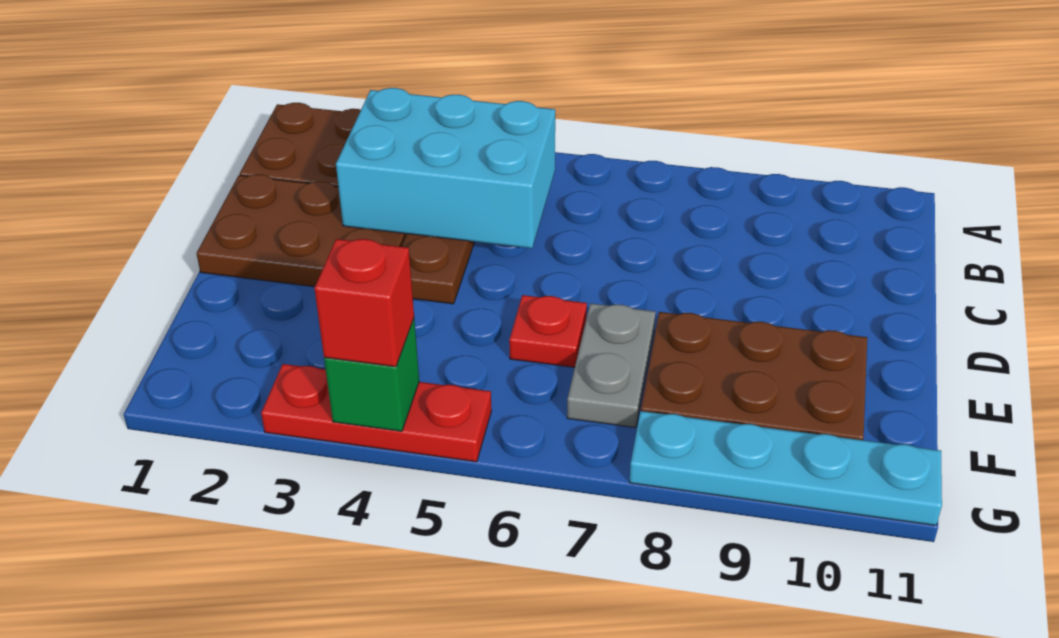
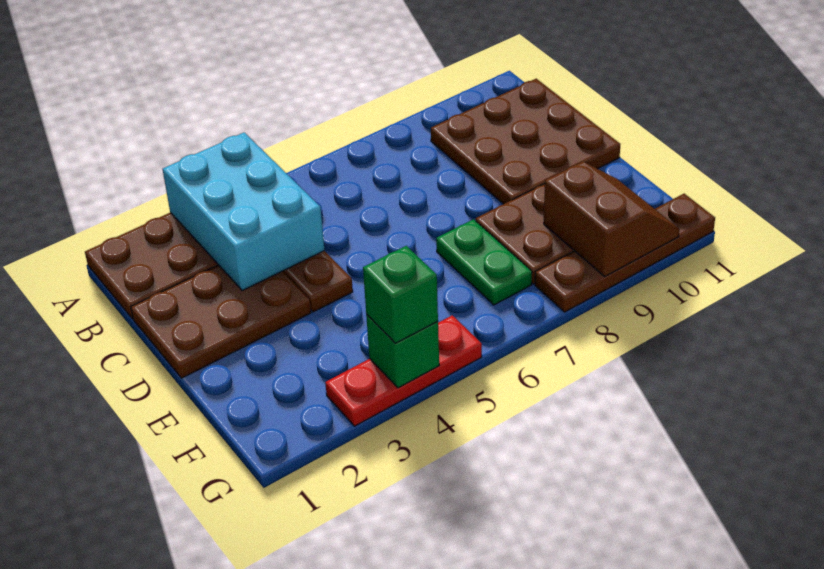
cyan 2x3 brick [336,88,555,248] -> cyan 2x3 brick turned to [163,133,325,291]
none -> brown 3x3 plate [431,79,620,204]
red 1x1 plate [509,295,587,367] -> none
grey 1x2 plate [567,303,656,428] -> green 1x2 plate [436,219,532,305]
none -> brown 2x2 slope [544,162,680,276]
red 1x1 brick [314,239,414,367] -> green 1x1 brick [363,246,438,344]
cyan 1x4 plate [629,411,942,525] -> brown 1x4 plate [535,194,715,312]

